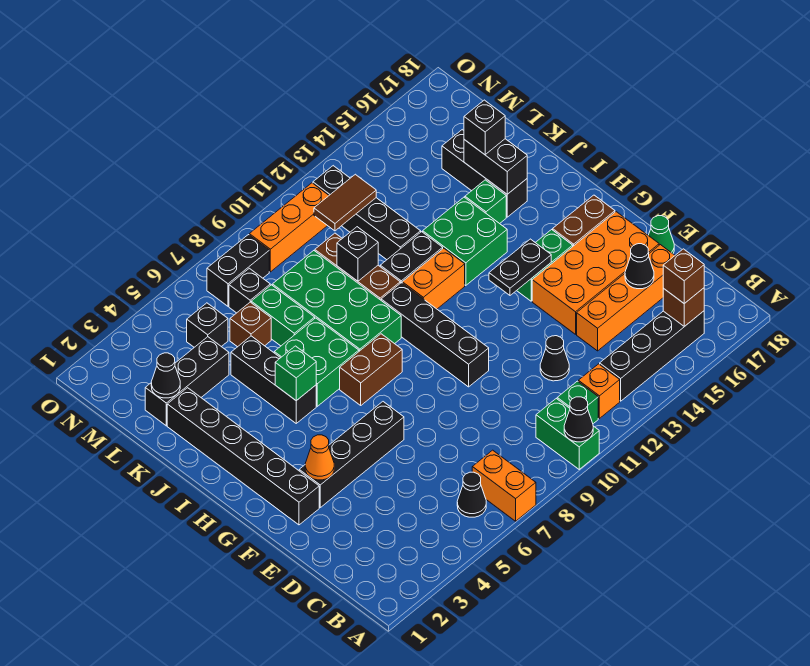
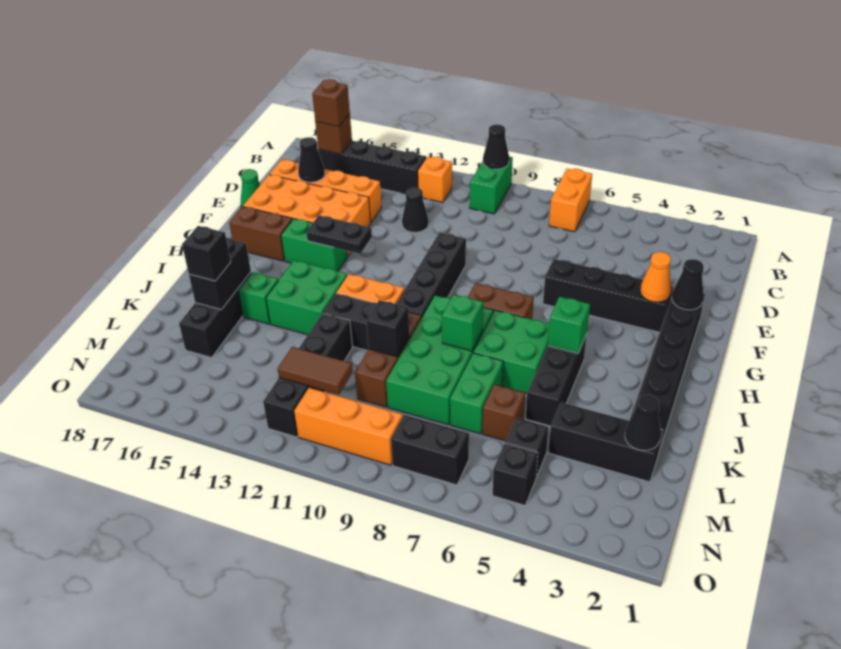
black 1x1 cone [457,472,486,517] -> black 1x1 cone moved to [672,259,704,310]
green 1x1 brick [557,381,598,424] -> green 1x1 brick moved to [442,295,483,351]
black 1x1 brick [229,268,270,313] -> black 1x1 brick moved to [493,444,538,505]

